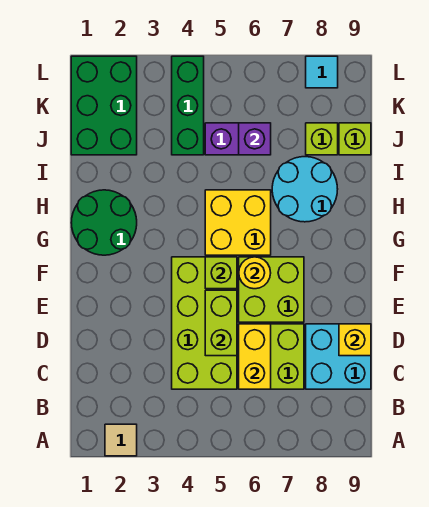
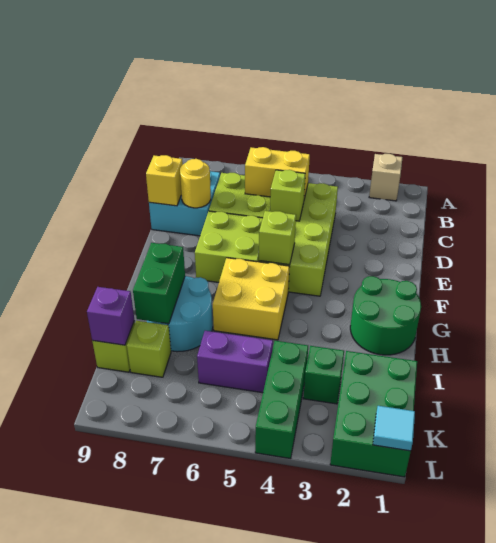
tan 1x1 tile [105,424,137,456] -> tan 1x1 brick [369,154,403,201]
yellow 1x2 brick [239,324,271,389] -> yellow 1x2 brick turned to [245,147,310,199]
lime 1x2 brick [205,290,237,356] -> lime 1x1 brick [270,170,305,221]
yellow 1x1 round brick [239,257,271,289] -> yellow 1x1 round brick moved to [180,159,211,208]
none -> green 1x2 brick [133,243,185,324]
none -> green 1x1 brick [303,346,344,404]
purple 1x1 brick [239,123,271,155] -> purple 1x1 brick moved to [87,287,134,345]
cyan 1x1 tile [306,56,338,88] -> cyan 1x1 tile moved to [373,406,415,451]

